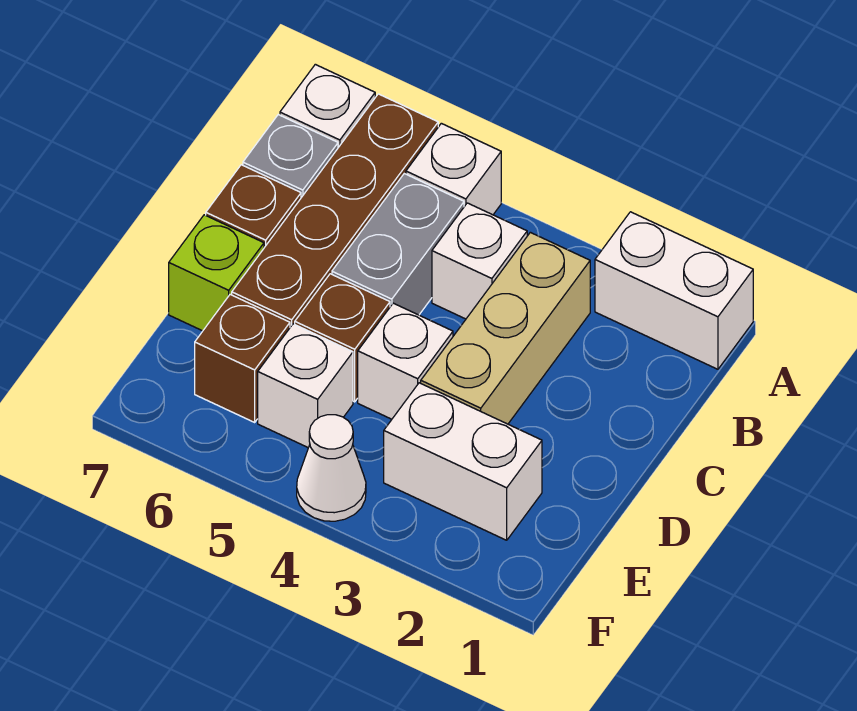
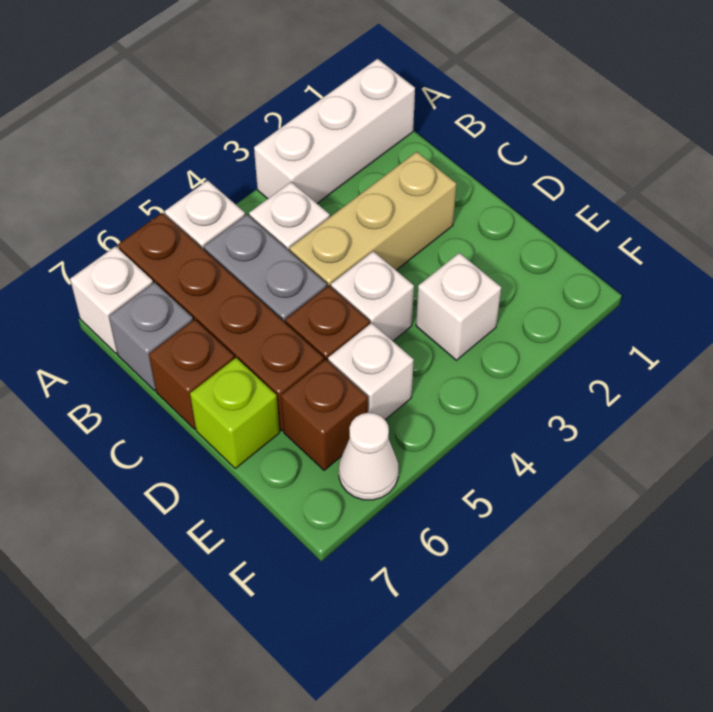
white 1x2 brick [595,212,753,369] -> white 1x3 brick [254,59,415,203]
tan 1x3 brick [421,232,590,424] -> tan 1x3 brick turned to [289,152,456,287]
white 1x2 brick [384,383,542,540] -> white 1x1 brick [416,253,501,360]
white 1x1 cone [297,415,366,521] -> white 1x1 cone moved to [339,413,398,500]

